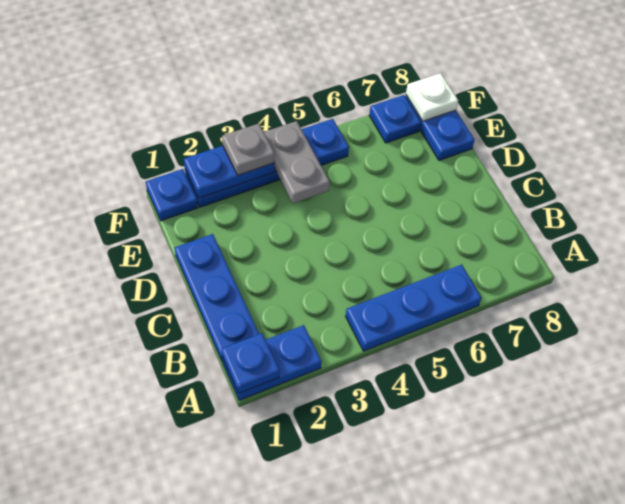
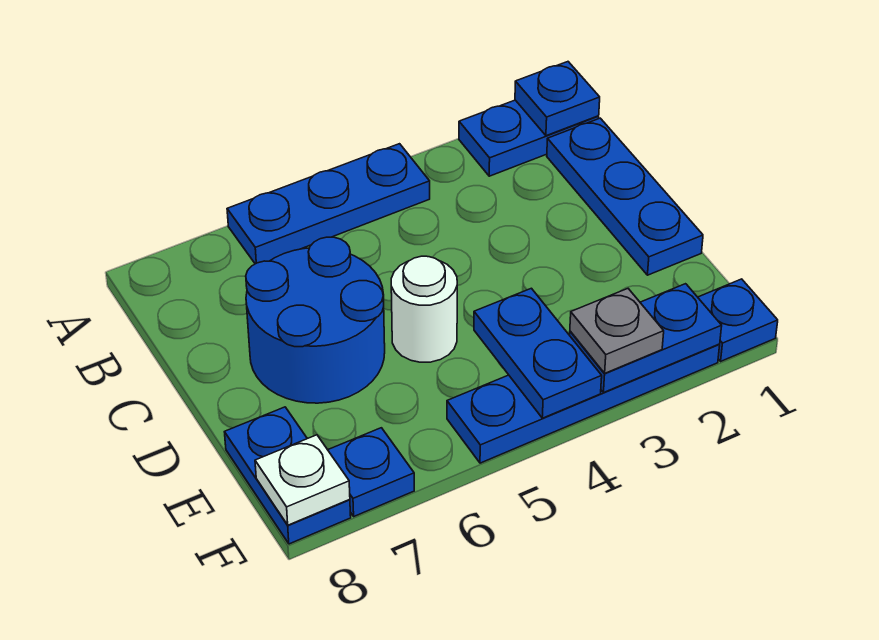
none -> blue 2x2 round brick [246,237,385,403]
none -> white 1x1 round brick [391,256,457,362]
grey 1x2 plate [264,121,330,203] -> blue 1x2 plate [474,288,602,418]

